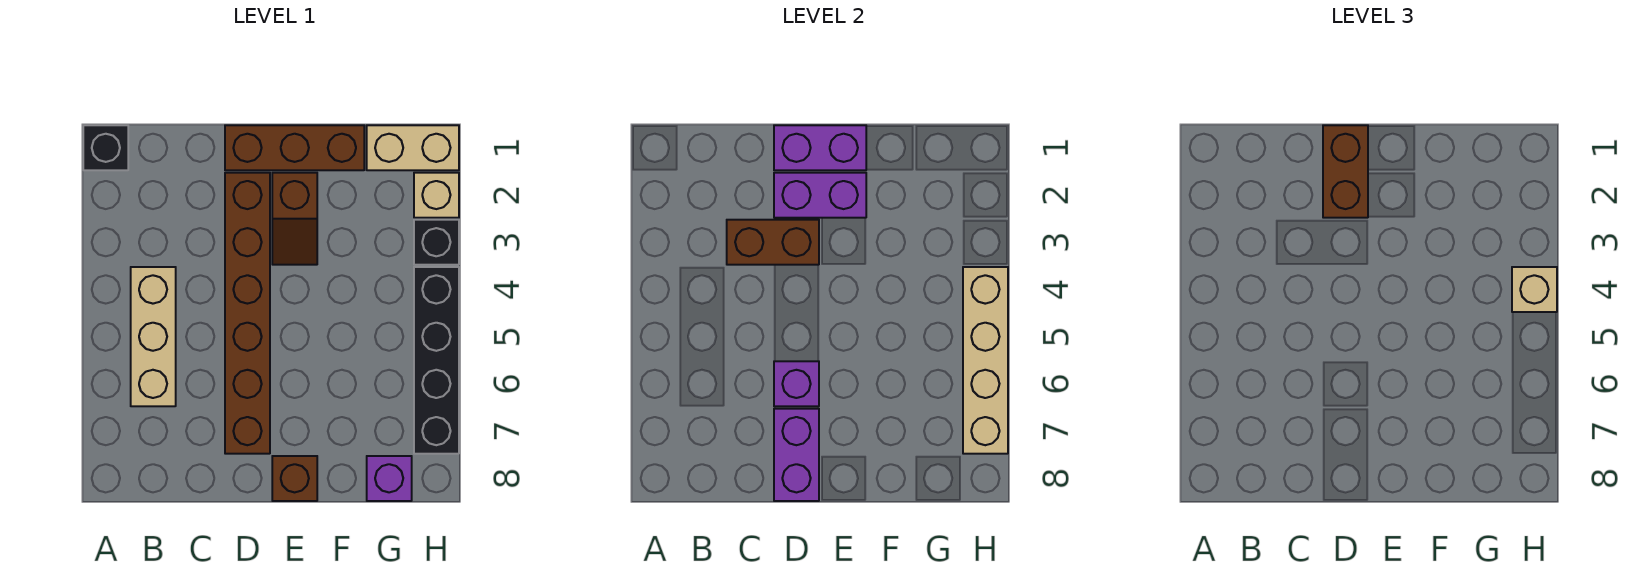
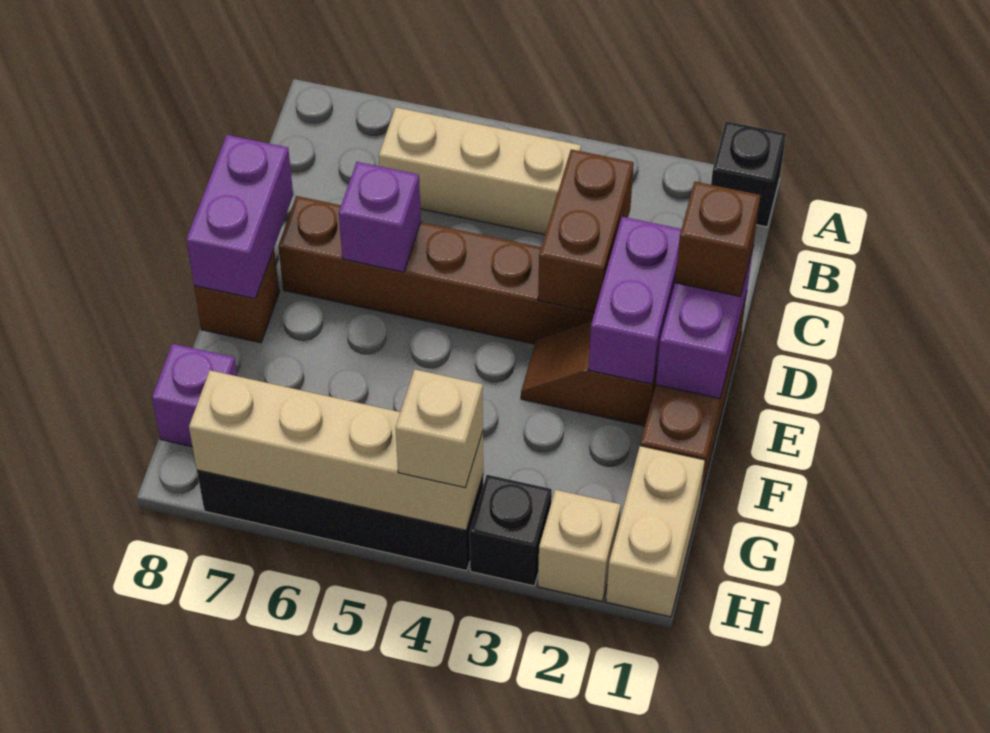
brown 1x2 brick [1323,125,1368,218] -> brown 1x1 brick [675,181,760,297]
purple 1x2 brick [774,409,819,501] -> purple 1x2 brick turned to [186,135,293,299]

